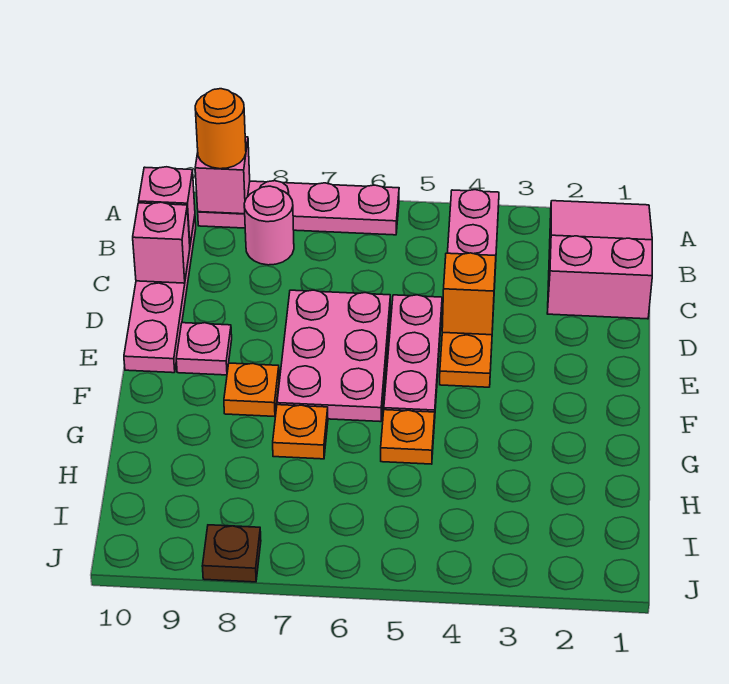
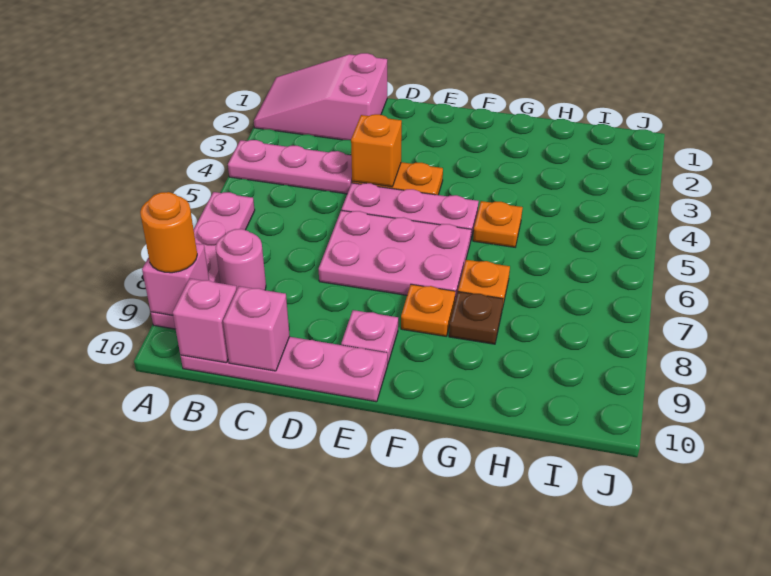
brown 1x1 plate [202,525,261,582] -> brown 1x1 plate moved to [449,292,503,344]

